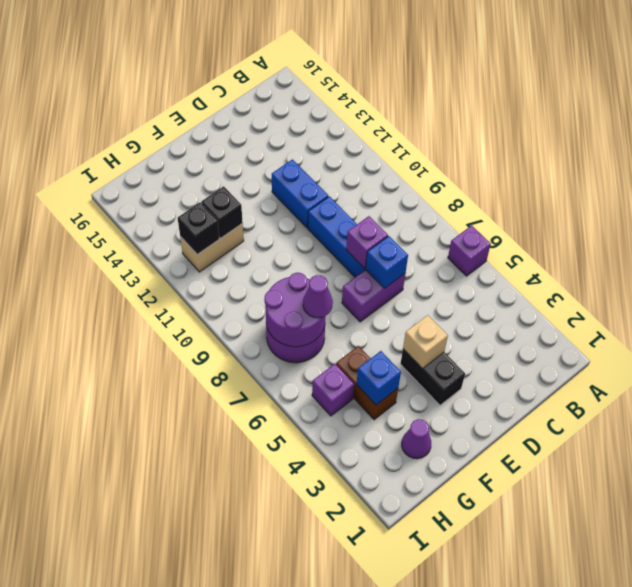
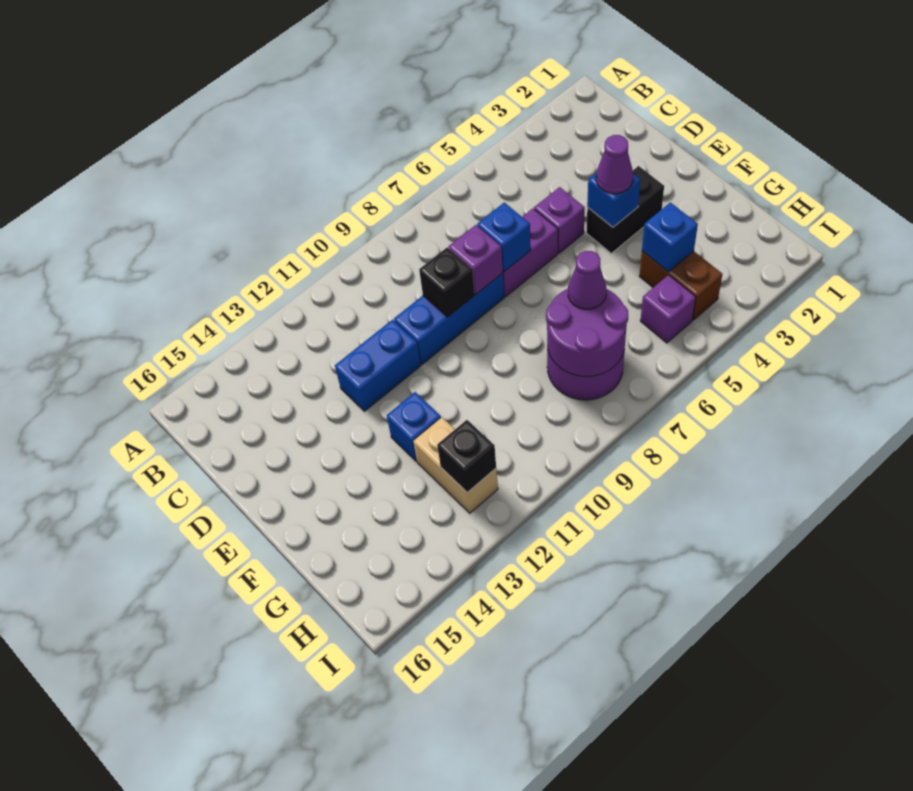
purple 1x1 brick [448,225,491,276] -> purple 1x1 brick moved to [534,187,585,253]
purple 1x2 brick [342,270,405,322] -> purple 1x2 brick turned to [503,208,558,297]
tan 1x1 brick [403,315,448,369] -> blue 1x1 brick [587,173,641,227]
none -> blue 1x1 brick [387,392,441,461]
purple 1x1 cone [402,419,431,459] -> purple 1x1 cone moved to [596,135,633,194]
brown 1x2 brick [336,346,398,420] -> brown 1x2 brick turned to [639,251,722,320]
black 1x1 brick [201,186,243,238] -> black 1x1 brick moved to [419,248,475,317]

